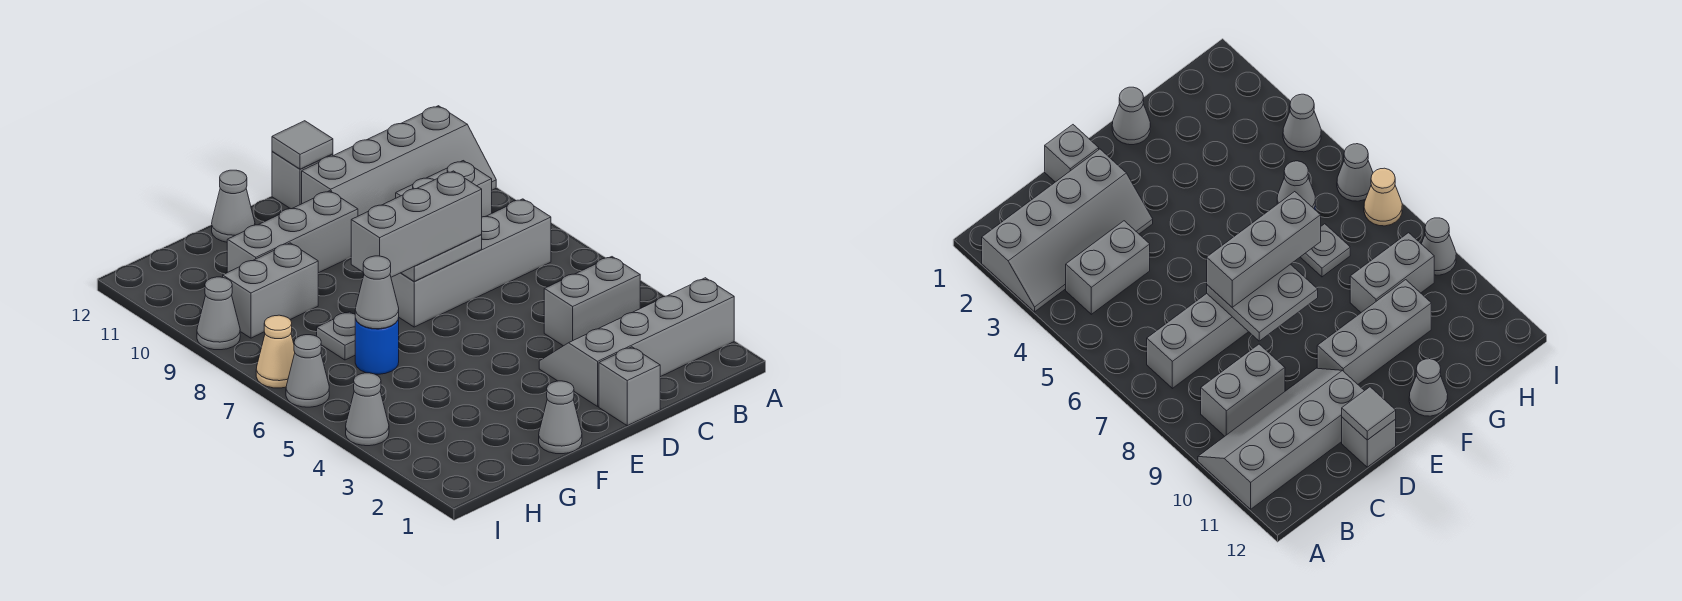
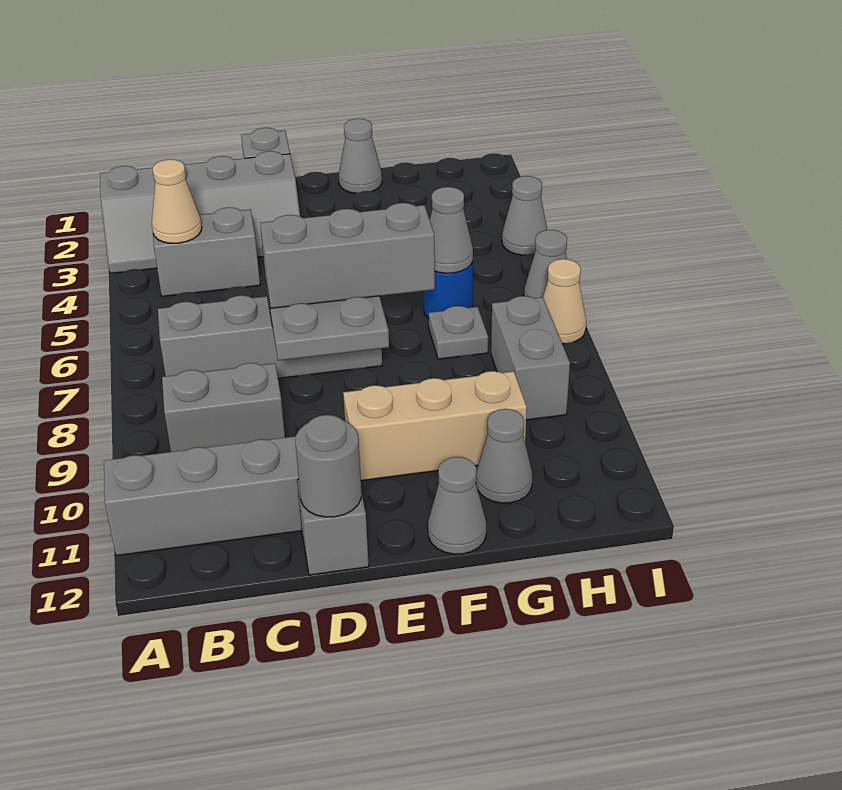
none -> tan 1x1 cone [152,159,202,243]
grey 1x1 tile [272,121,333,169] -> grey 1x1 round brick [295,415,361,517]
grey 1x3 brick [227,191,358,273] -> tan 1x3 brick [343,371,527,481]
grey 1x2 brick [223,243,318,338] -> grey 1x2 brick turned to [491,296,570,420]
grey 1x1 cone [197,277,240,350] -> grey 1x1 cone moved to [476,409,533,503]

